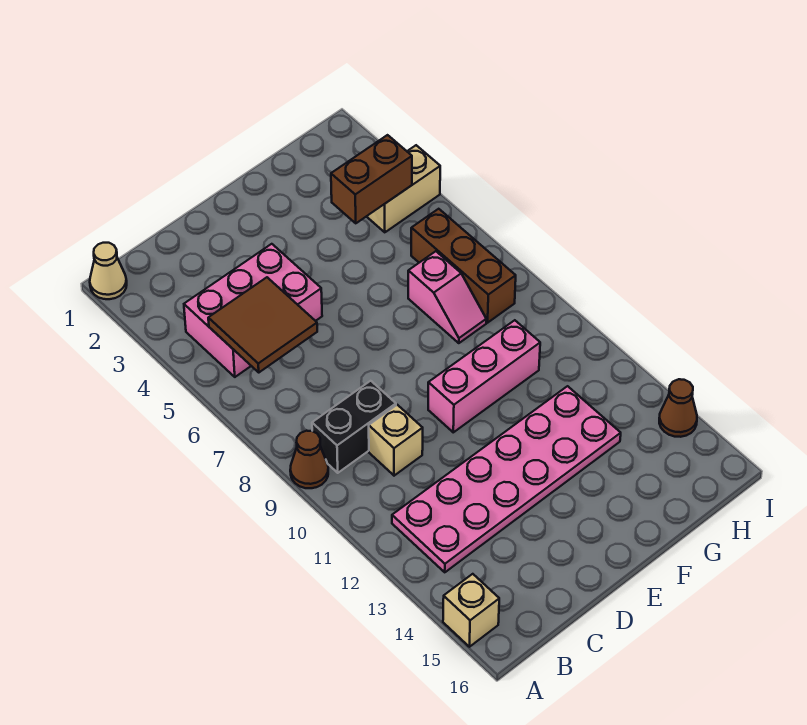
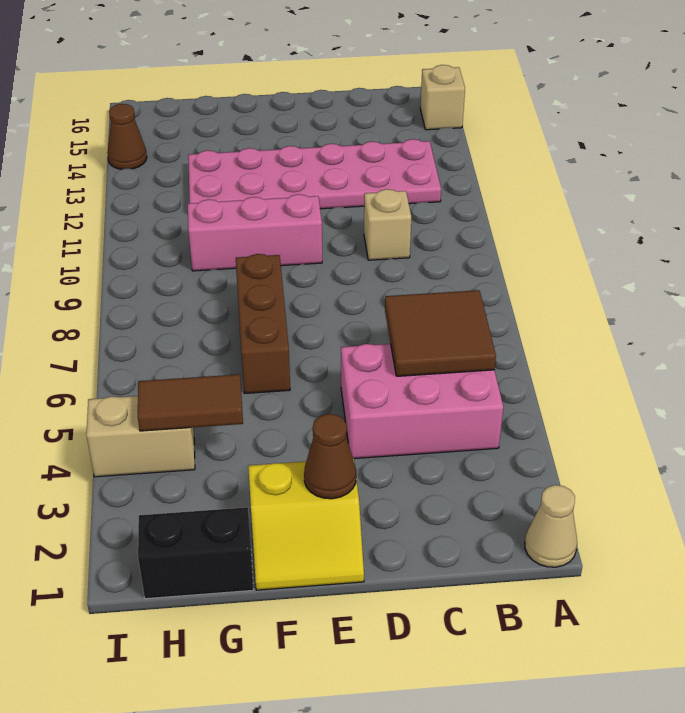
brown 1x1 cone [290,431,328,488] -> brown 1x1 cone moved to [304,414,356,499]
black 1x2 brick [312,381,396,473] -> black 1x2 brick moved to [138,507,254,599]
none -> yellow 2x2 slope [248,458,364,590]
brown 1x2 brick [331,135,412,223] -> brown 1x2 tile [138,374,243,431]
pink 1x2 slope [408,251,486,343] -> none
brown 1x3 brick [411,209,516,323] -> brown 1x3 brick moved to [236,254,290,393]

